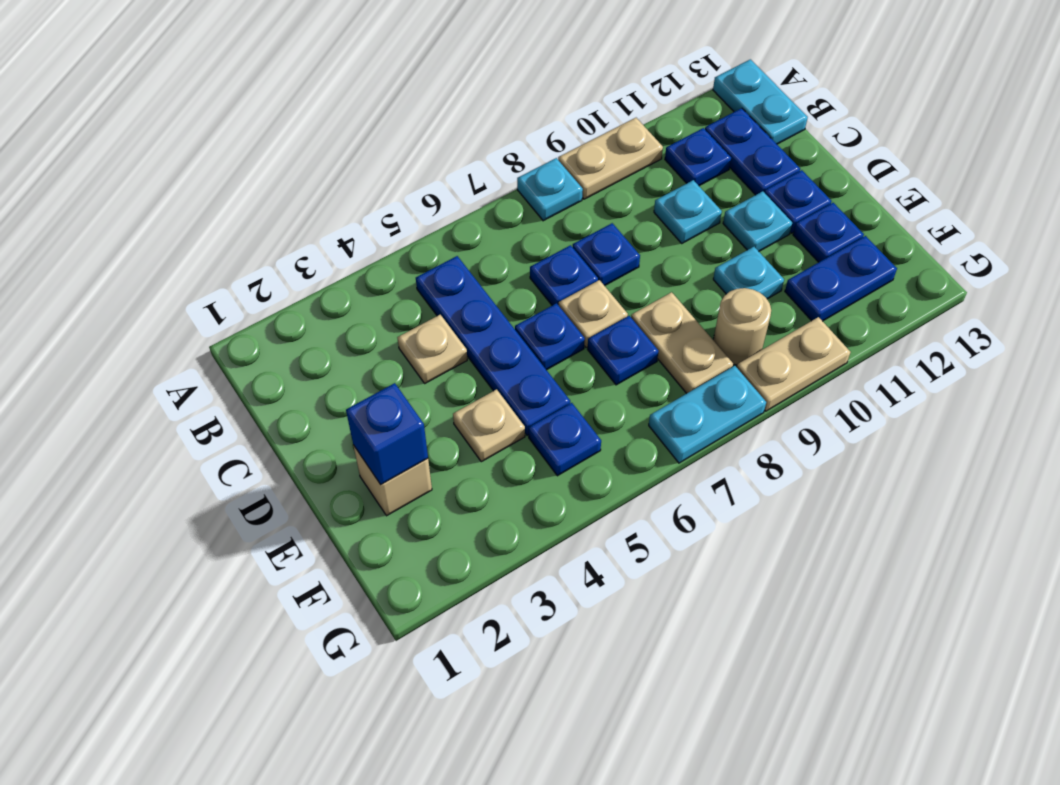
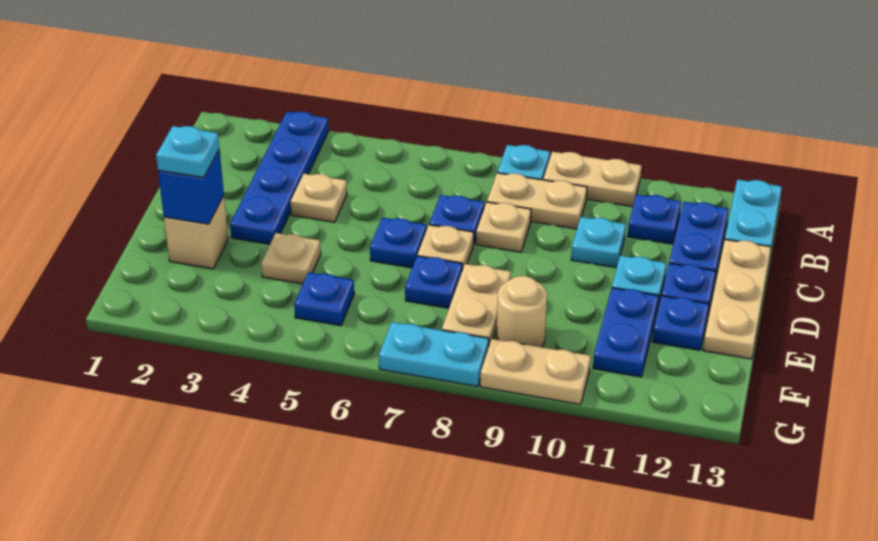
blue 1x4 plate [416,256,570,436] -> blue 1x4 plate moved to [230,111,328,244]
none -> tan 1x2 plate [487,173,587,229]
blue 1x1 plate [573,223,640,286] -> tan 1x1 plate [476,202,531,252]
none -> tan 1x3 plate [703,240,771,359]
cyan 1x1 plate [713,247,784,299] -> cyan 1x1 plate moved to [156,126,219,178]
blue 1x2 plate [785,236,897,321] -> blue 1x2 plate turned to [593,288,659,377]

